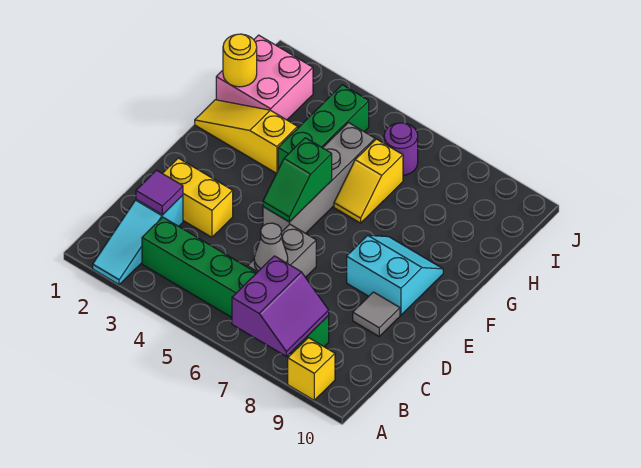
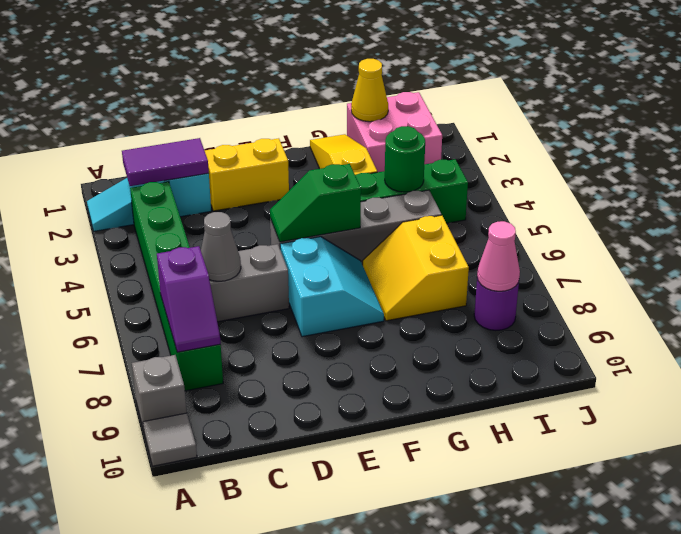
purple 2x2 slope [232,256,329,356] -> purple 1x2 slope [157,246,221,352]
yellow 1x1 brick [288,338,335,400] -> grey 1x1 brick [132,355,187,430]
purple 1x1 tile [136,170,183,215] -> purple 1x2 tile [122,138,209,186]
yellow 1x2 brick [162,158,233,237] -> yellow 1x2 brick turned to [205,138,289,211]
grey 1x1 tile [353,292,400,336] -> grey 1x1 tile moved to [143,413,197,466]
cyan 2x2 slope [347,235,443,315] -> cyan 2x2 slope moved to [280,237,384,337]
yellow 1x2 slope [334,139,403,223] -> yellow 2x2 slope [363,215,469,321]
yellow 1x1 round brick [223,34,257,87] -> yellow 1x1 cone [351,59,388,122]
none -> green 1x1 round brick [385,126,425,192]
purple 1x1 round brick [384,123,418,175] -> purple 1x1 round brick moved to [474,278,519,330]
none -> pink 1x1 cone [477,221,520,291]

